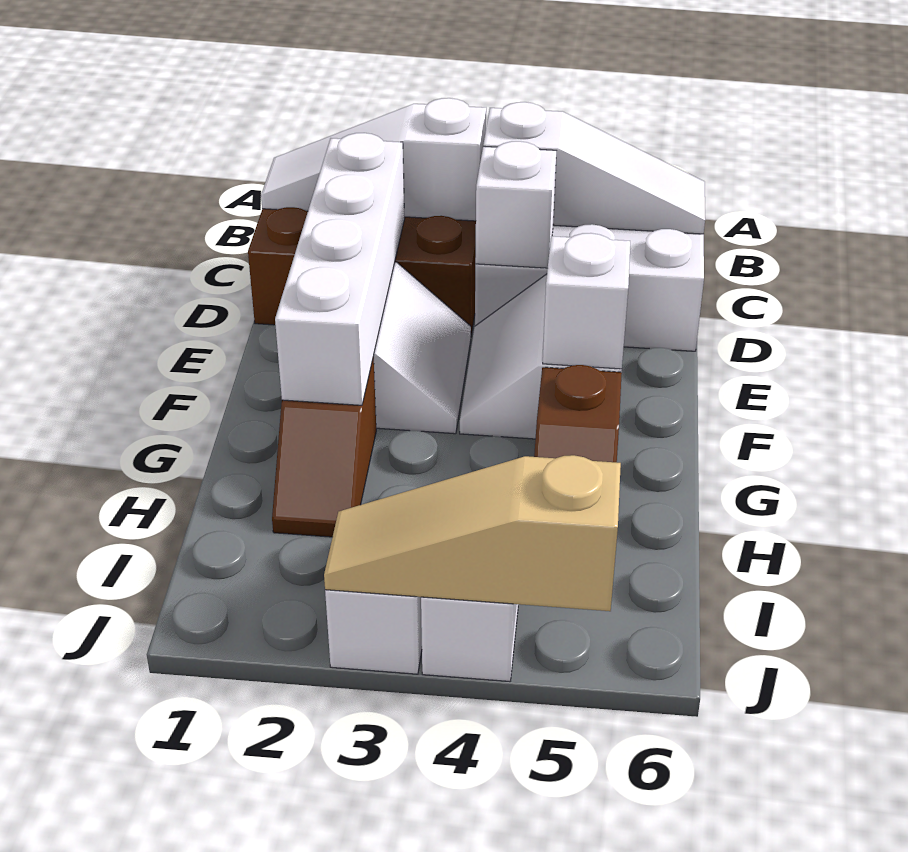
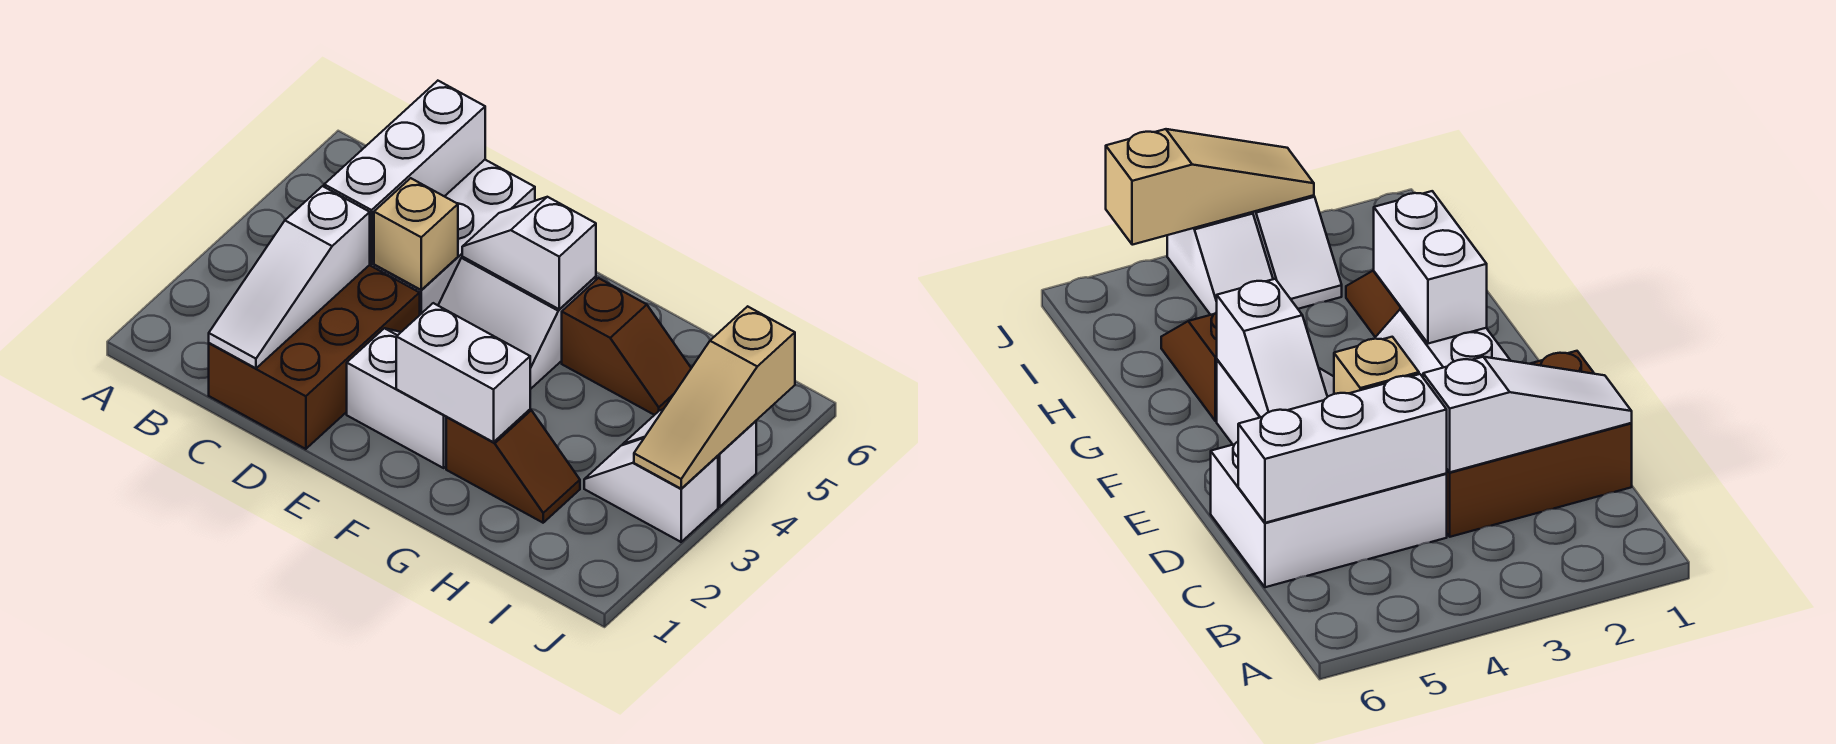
white 1x3 slope [483,102,705,234] -> white 1x3 brick [324,81,485,263]
white 1x4 brick [275,133,405,405] -> white 1x2 brick [396,303,530,442]
white 1x1 brick [475,141,556,268] -> tan 1x1 brick [374,178,458,290]

